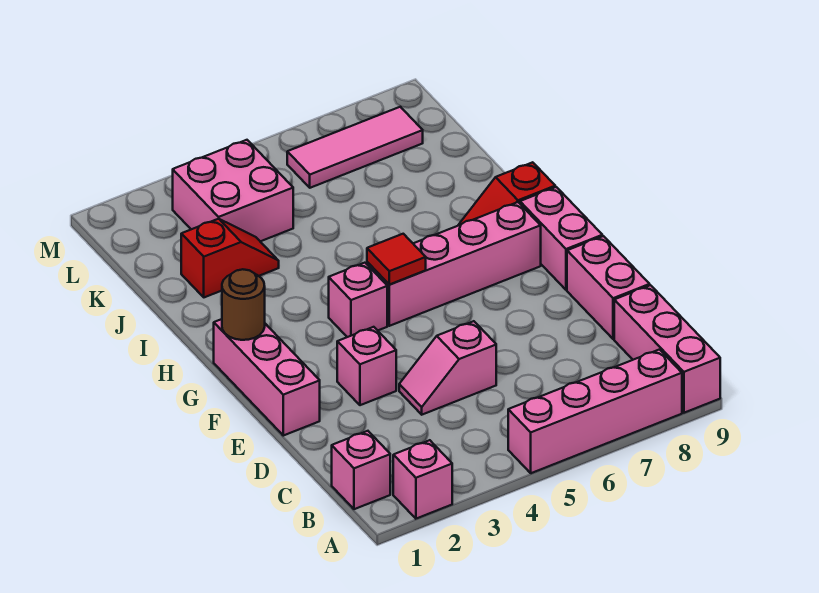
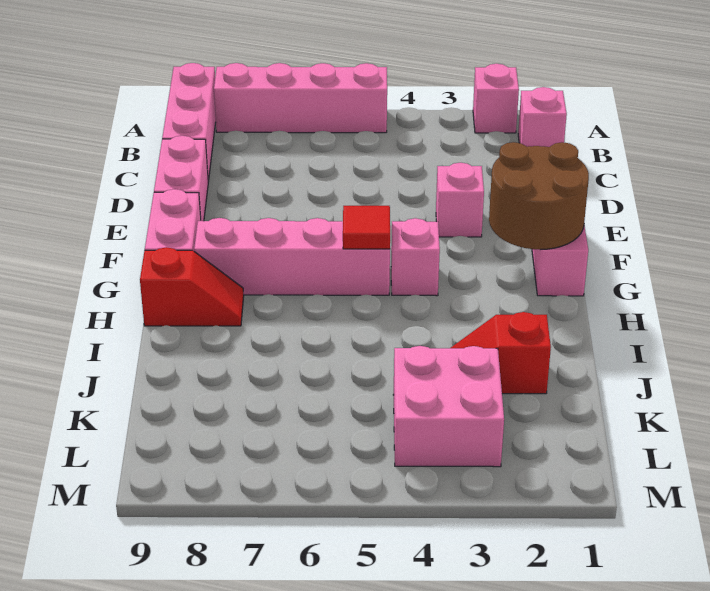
pink 1x2 slope [399,321,496,415] -> none
brown 1x1 round brick [222,269,265,340] -> brown 2x2 round brick [489,142,589,250]
pink 1x3 tile [287,107,423,188] -> none

